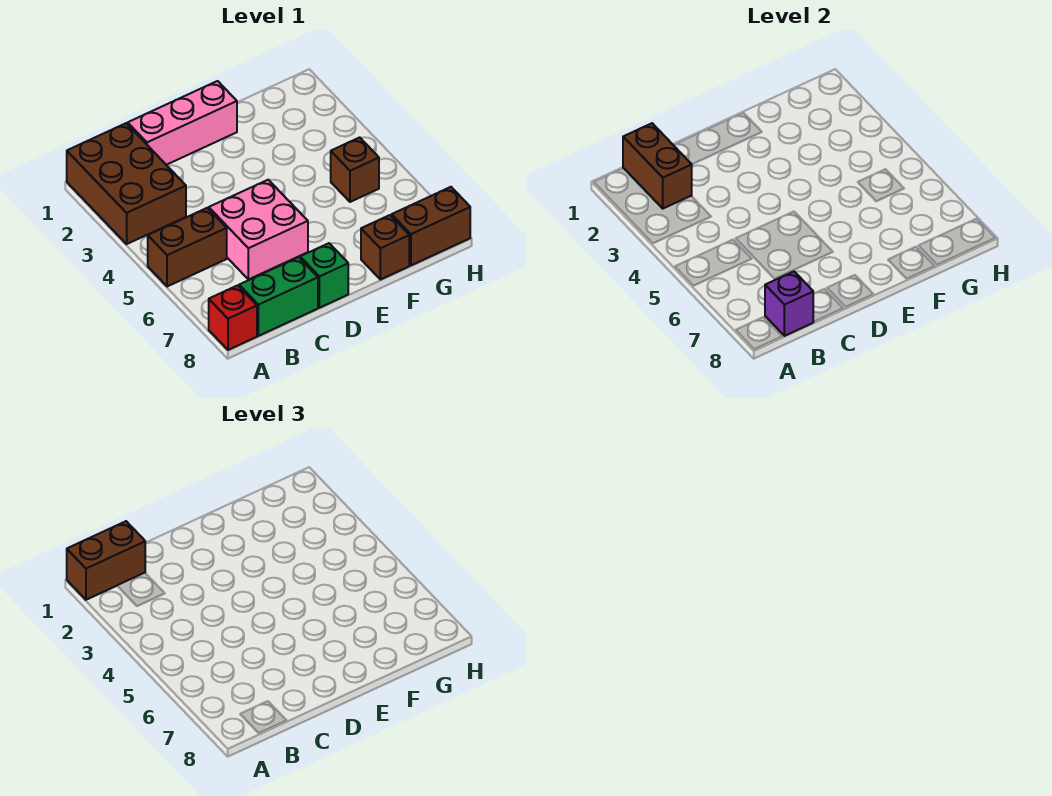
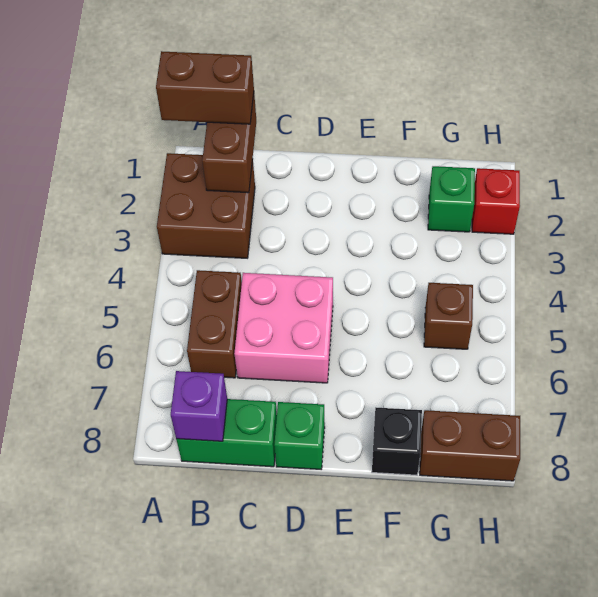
brown 2x3 brick [67,123,186,244] -> brown 2x2 brick [157,153,255,258]
brown 1x2 brick [148,208,227,287] -> brown 1x2 brick turned to [187,270,242,378]
red 1x1 brick [209,285,257,350] -> red 1x1 brick moved to [472,168,520,234]
pink 1x3 brick [128,81,237,165] -> none
brown 1x1 brick [361,215,409,280] -> black 1x1 brick [372,408,422,475]
none -> green 1x1 brick [428,166,475,232]

